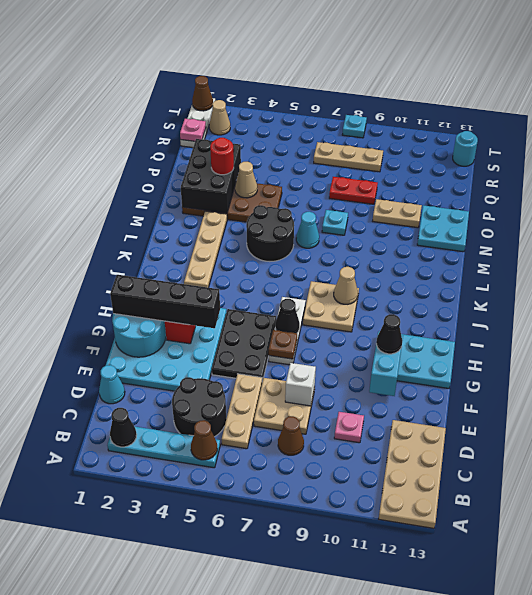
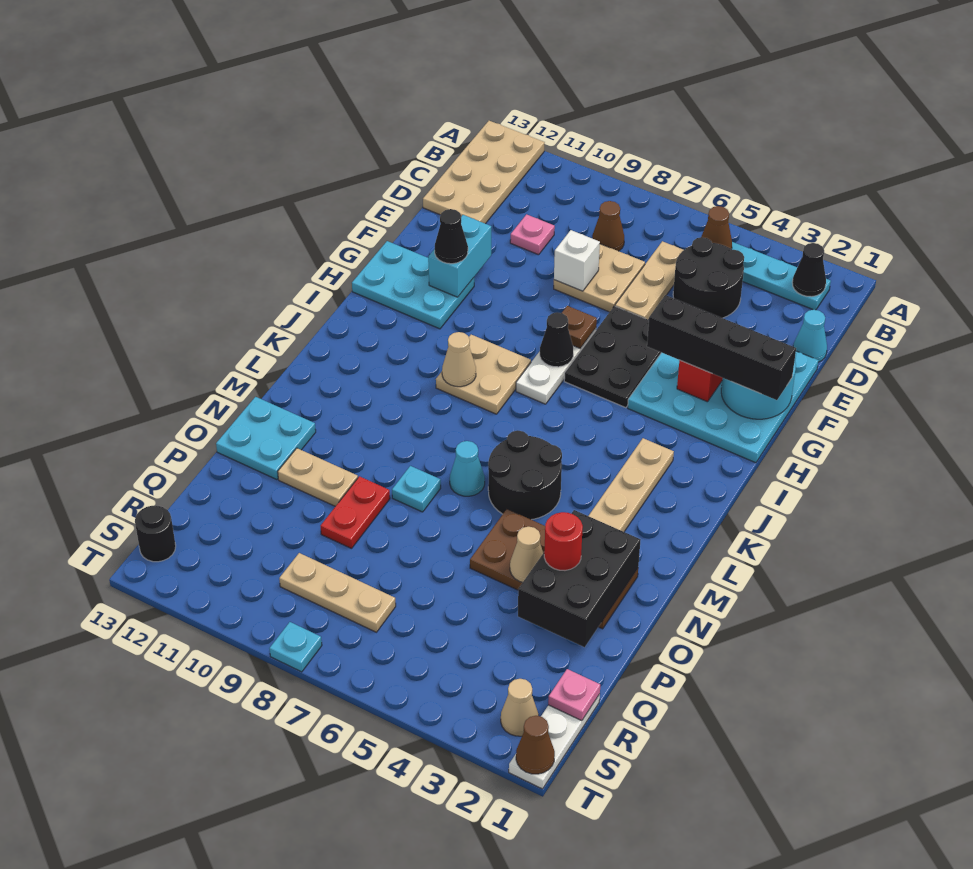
red 1x2 plate [329,177,378,204] -> red 1x2 plate turned to [321,476,390,549]
cyan 1x1 round brick [453,131,478,166] -> black 1x1 round brick [135,506,176,562]

